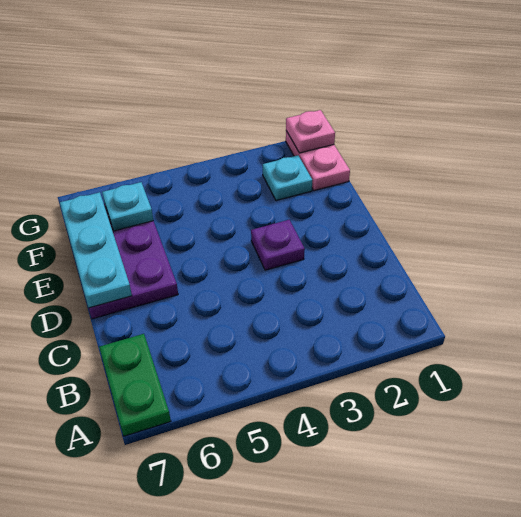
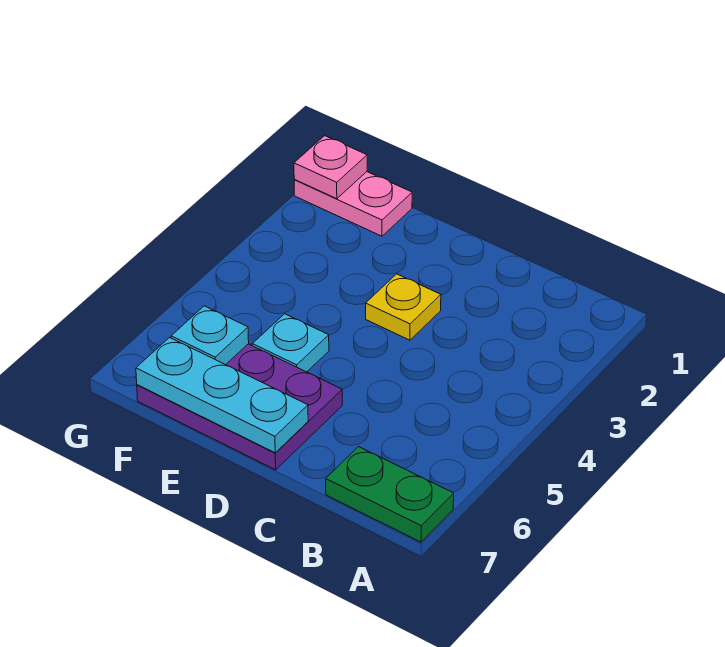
purple 1x1 plate [251,220,305,270] -> yellow 1x1 plate [366,274,441,340]
cyan 1x1 plate [263,155,312,201] -> cyan 1x1 plate moved to [252,314,329,372]

